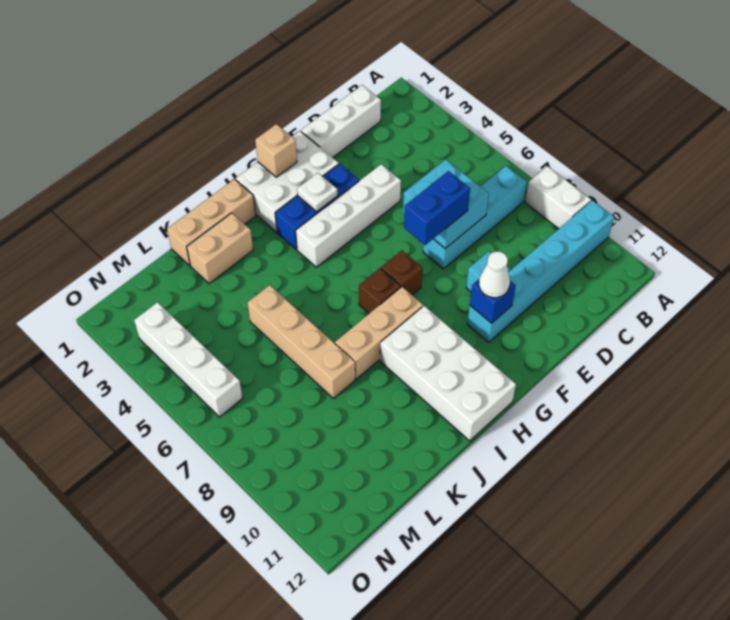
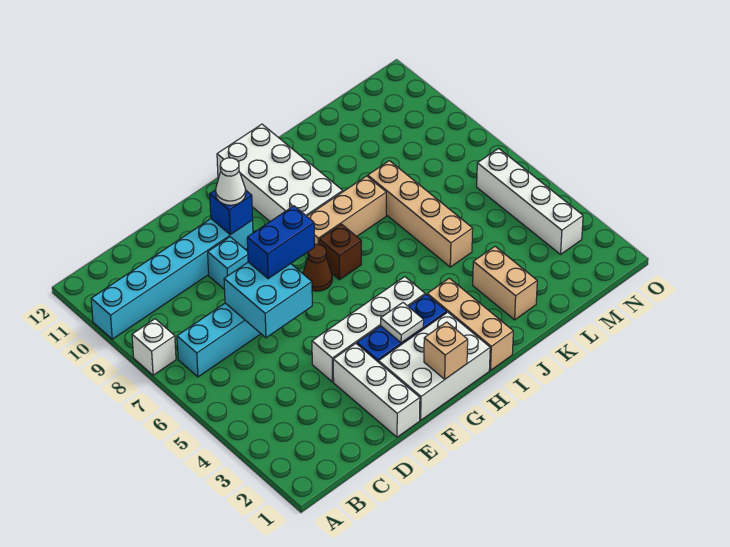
white 1x2 brick [525,166,591,229] -> white 1x1 brick [132,319,176,375]
white 1x3 brick [301,85,381,158] -> white 1x3 brick turned to [333,344,420,437]
brown 1x1 brick [381,250,423,295] -> brown 1x1 cone [303,244,332,291]
tan 1x3 brick [167,179,256,265] -> tan 1x3 brick turned to [427,278,513,370]
tan 1x2 brick [187,213,253,284] -> tan 1x2 brick turned to [473,247,537,320]

